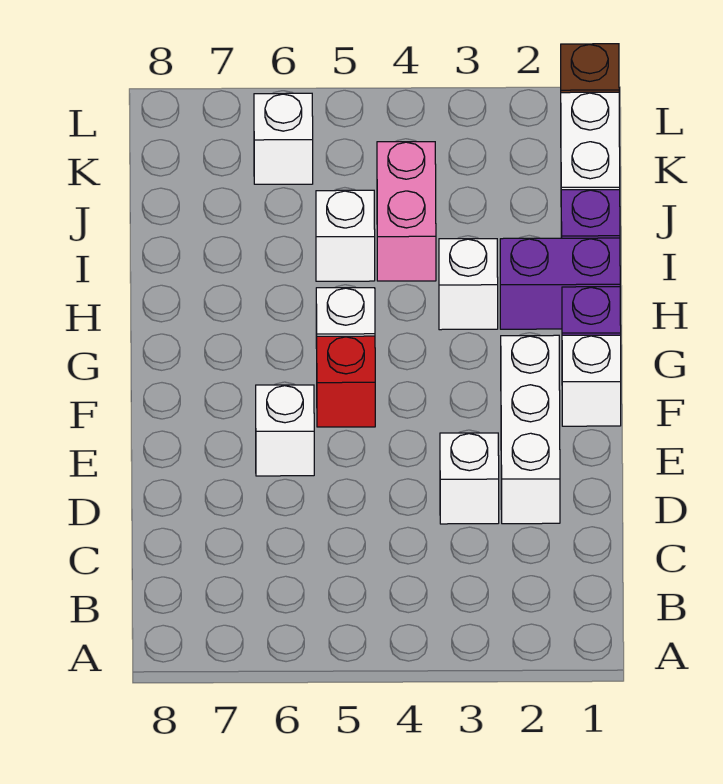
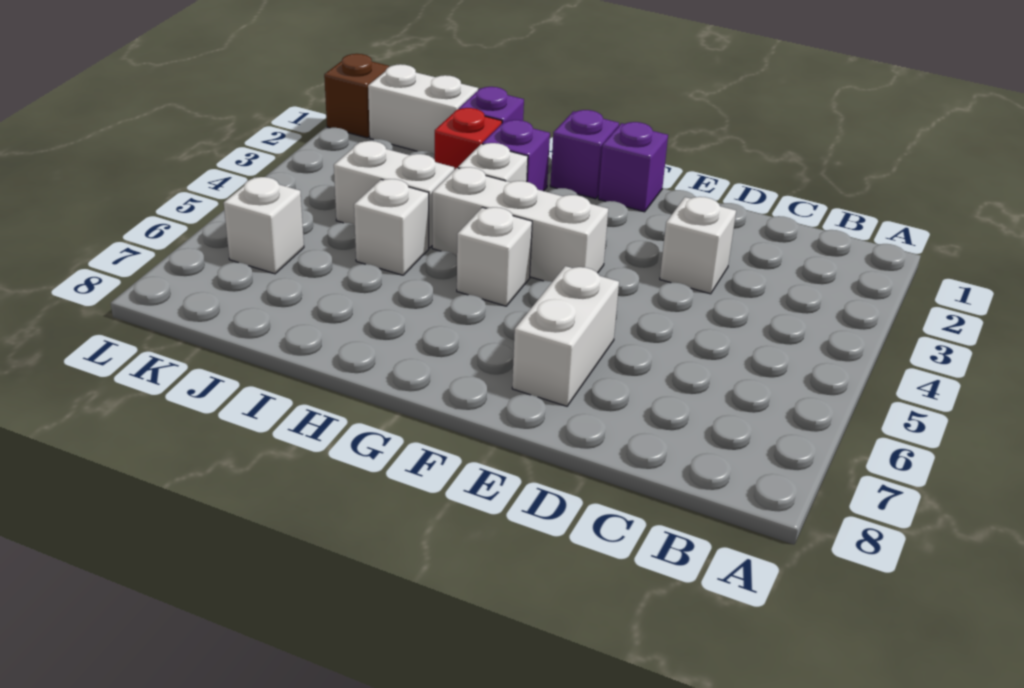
white 1x3 brick [501,335,560,524] -> white 1x3 brick moved to [432,167,608,282]
white 1x1 brick [256,385,314,476] -> white 1x2 brick [512,266,619,406]
white 1x1 brick [562,335,621,426] -> purple 1x1 brick [598,122,668,212]
red 1x1 brick [317,336,375,427] -> red 1x1 brick moved to [435,108,502,170]
purple 1x2 brick [500,238,620,329] -> purple 1x1 brick [482,120,550,191]
pink 1x2 brick [377,142,436,281] -> white 1x2 brick [334,141,454,248]

